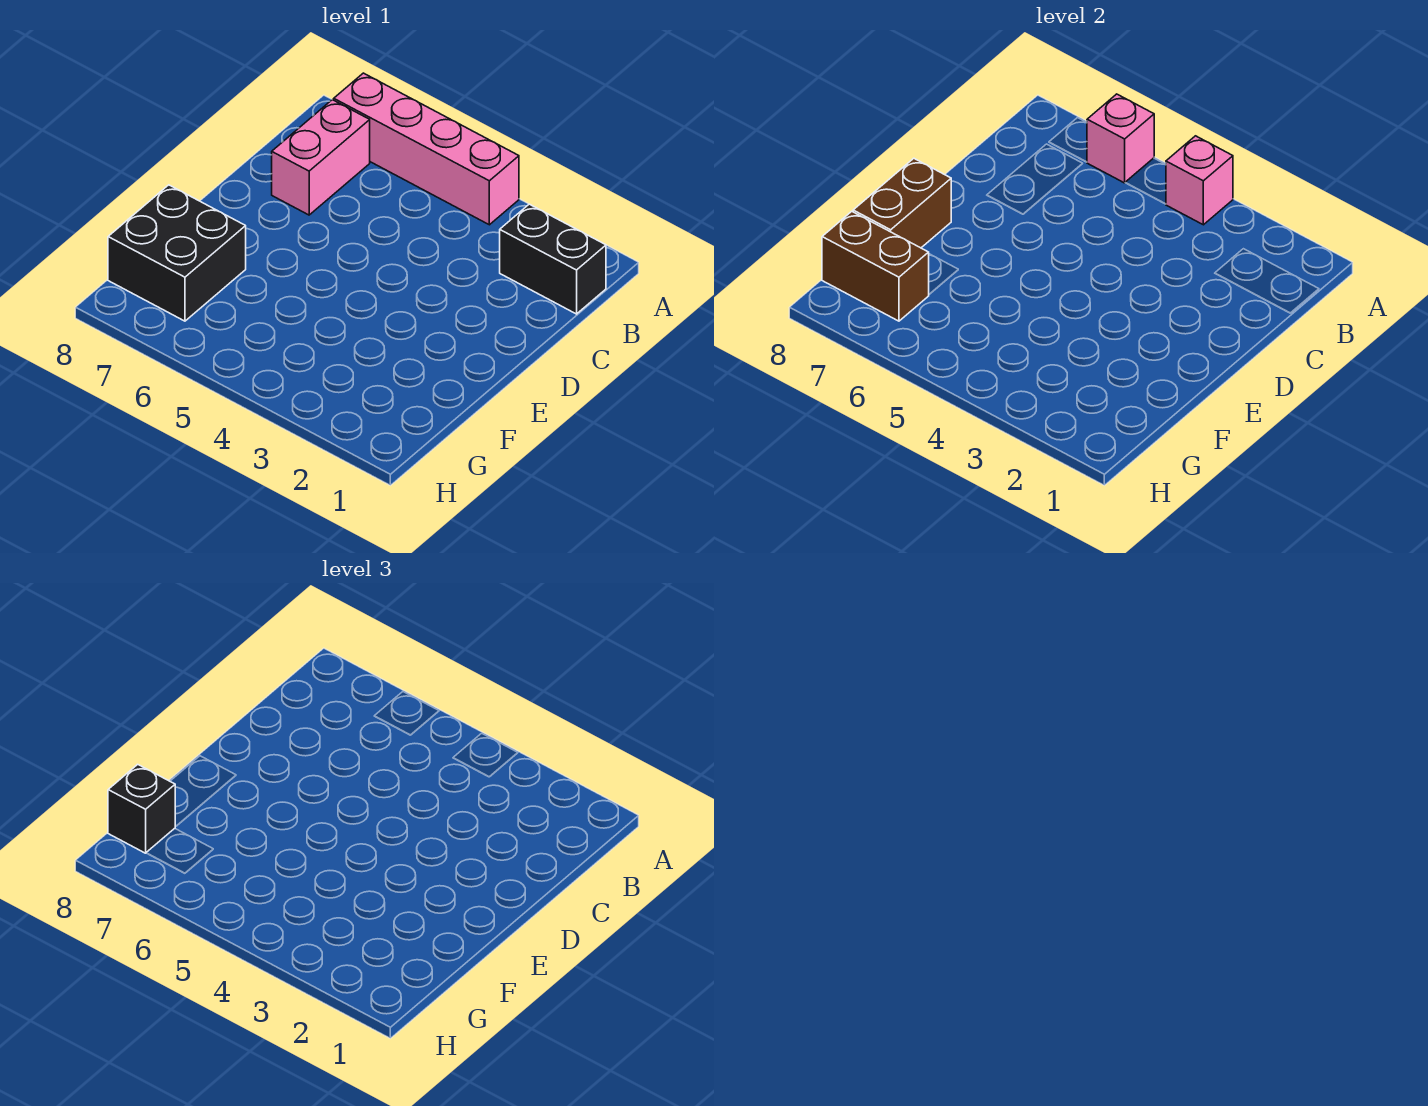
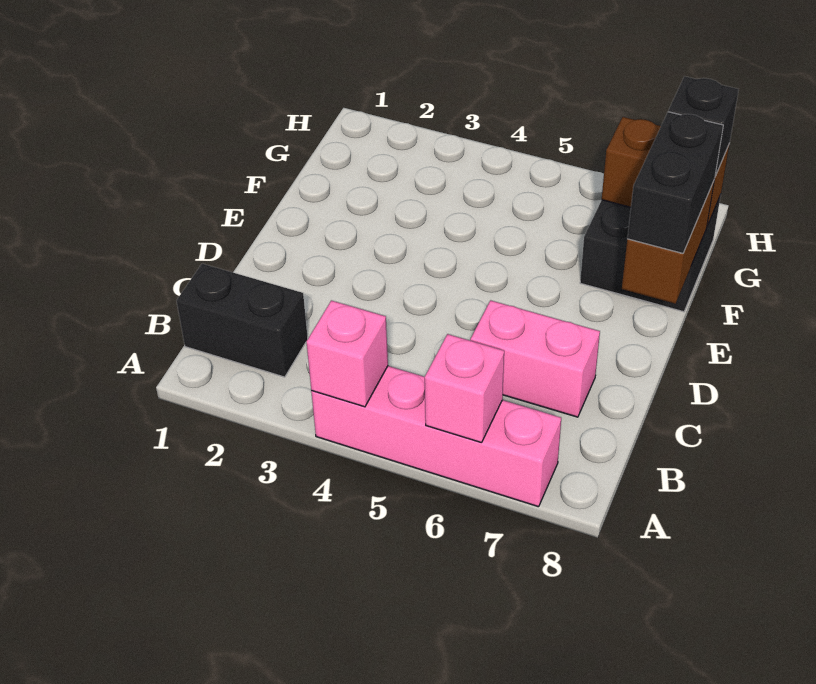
pink 1x2 brick [272,100,370,215] -> pink 1x2 brick turned to [470,300,600,417]
none -> black 1x2 brick [627,112,723,253]

